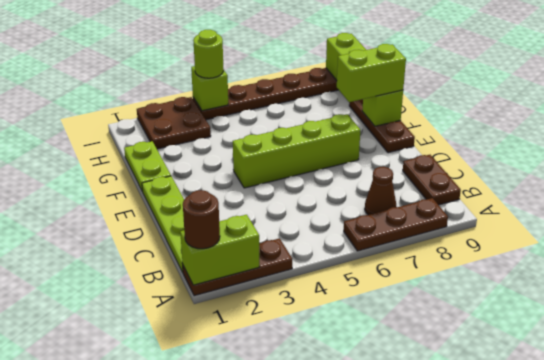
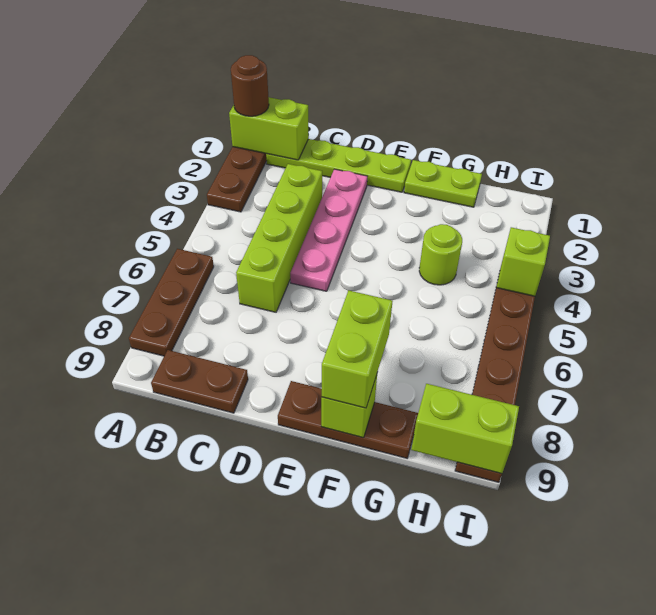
lime 1x2 brick [180,215,259,285] -> lime 1x2 brick turned to [229,97,309,160]
brown 1x1 cone [365,167,396,215] -> none
none -> pink 1x4 plate [290,169,367,291]
lime 1x4 brick [233,114,360,188] -> lime 1x4 brick moved to [236,164,322,312]
brown 2x2 plate [137,97,211,149] -> none
lime 1x1 round brick [193,30,223,78] -> lime 1x1 round brick moved to [419,224,462,285]

